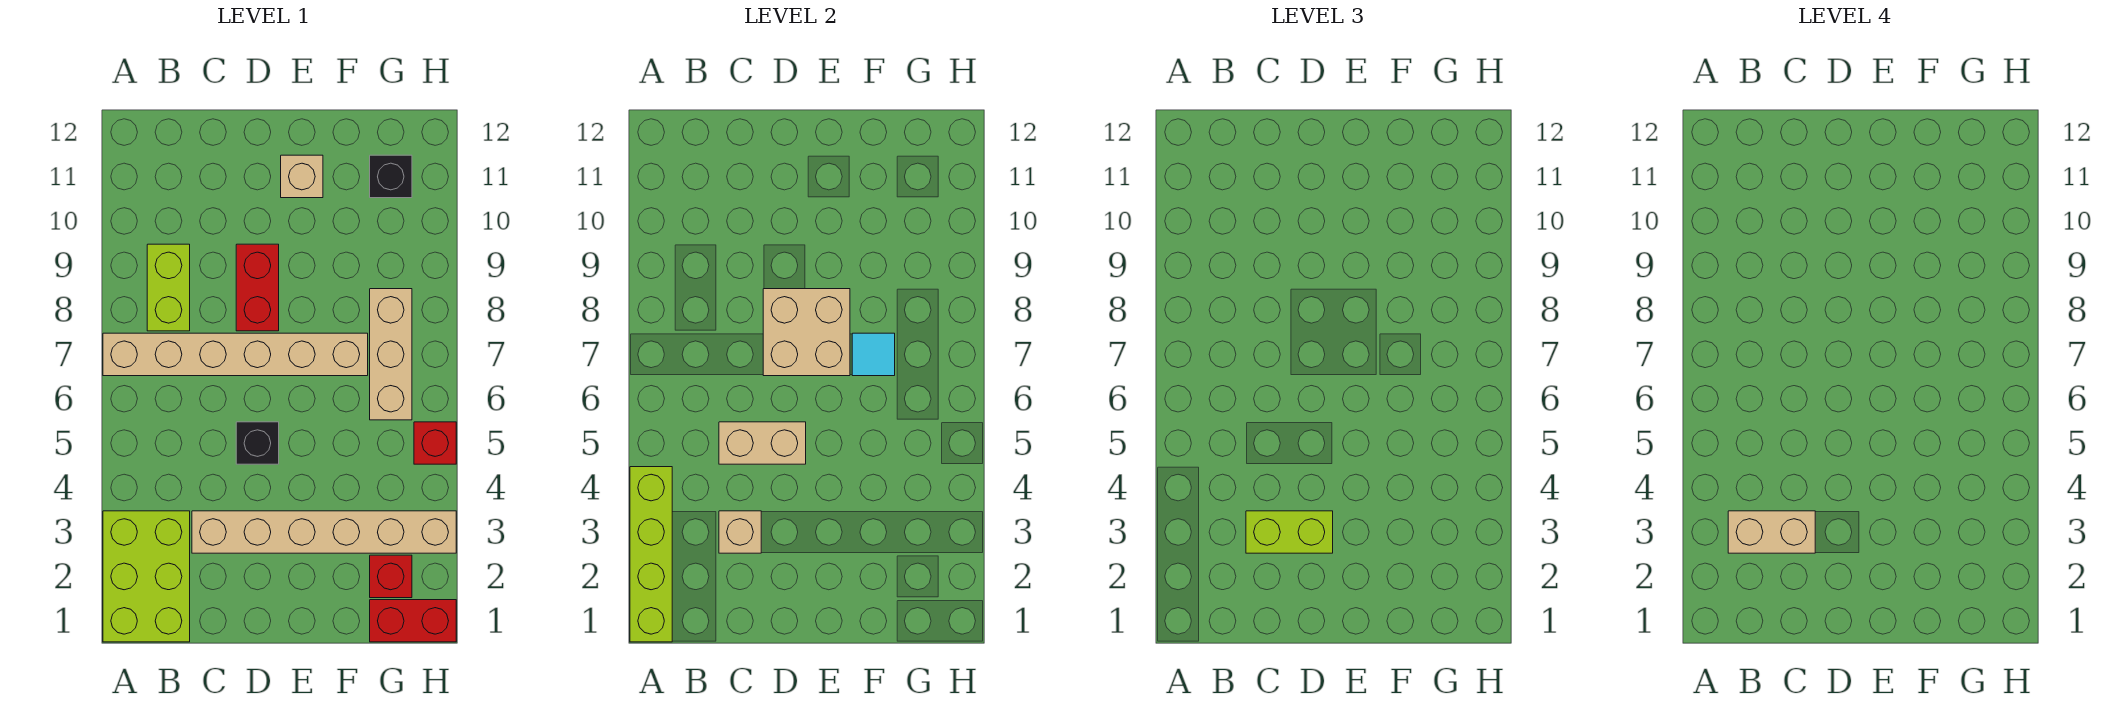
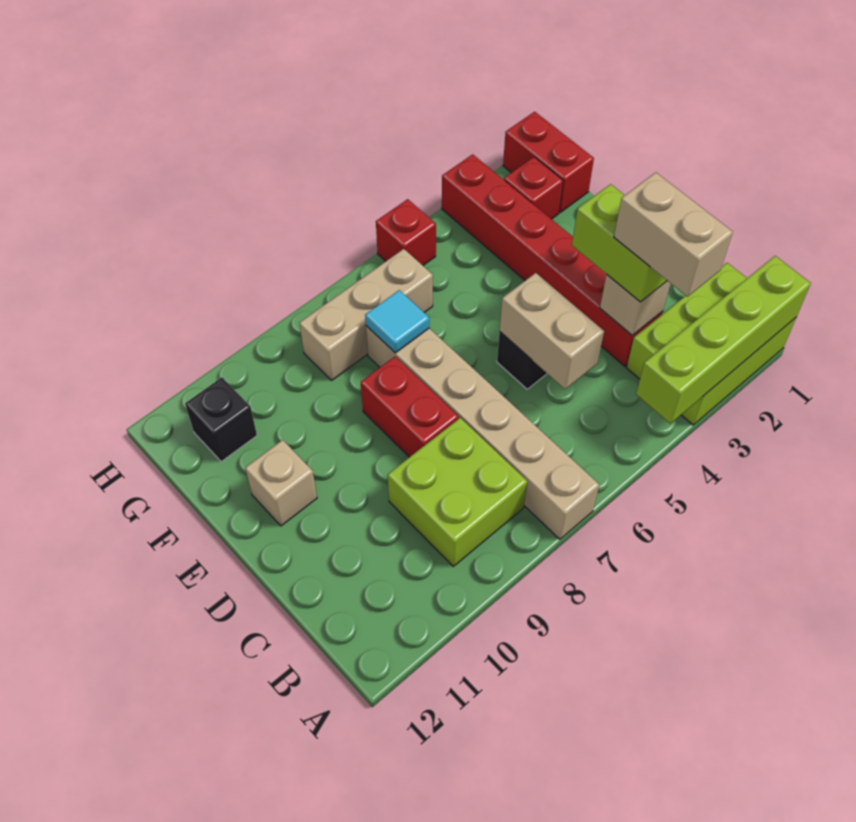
lime 1x2 brick [147,244,190,331] -> lime 2x2 brick [388,418,527,566]
tan 1x6 brick [192,511,456,553] -> red 1x6 brick [442,154,663,366]
tan 2x2 brick [763,289,850,376] -> none
red 1x2 brick [236,244,279,331] -> red 1x2 brick turned to [361,356,459,457]

